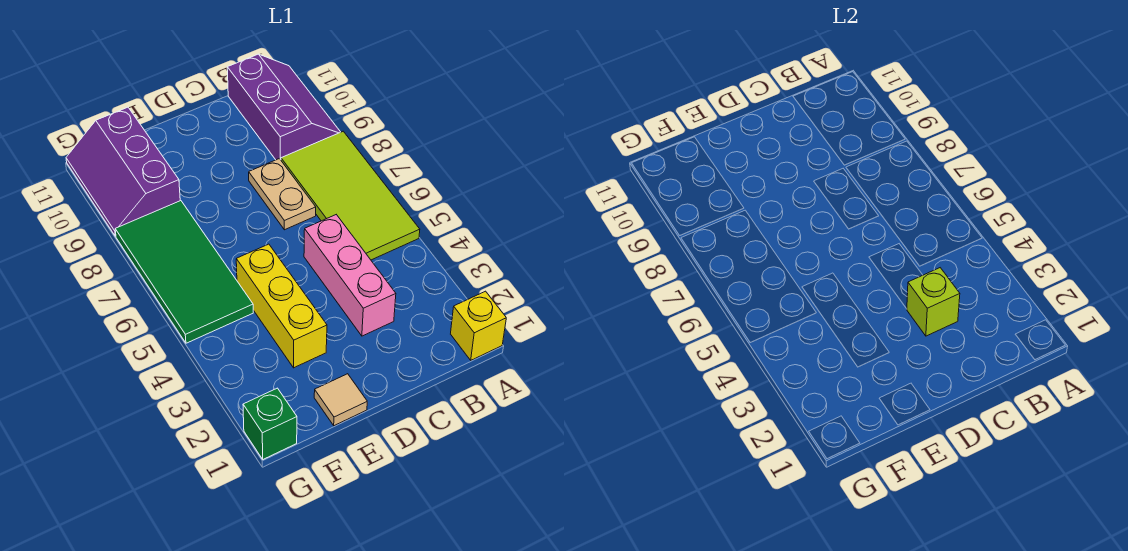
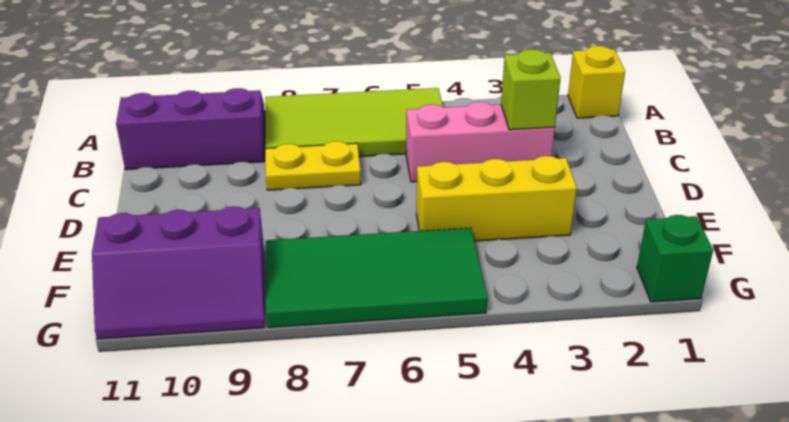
tan 1x2 plate [249,159,316,230] -> yellow 1x2 plate [265,141,361,190]
tan 1x1 tile [314,374,367,426] -> none

